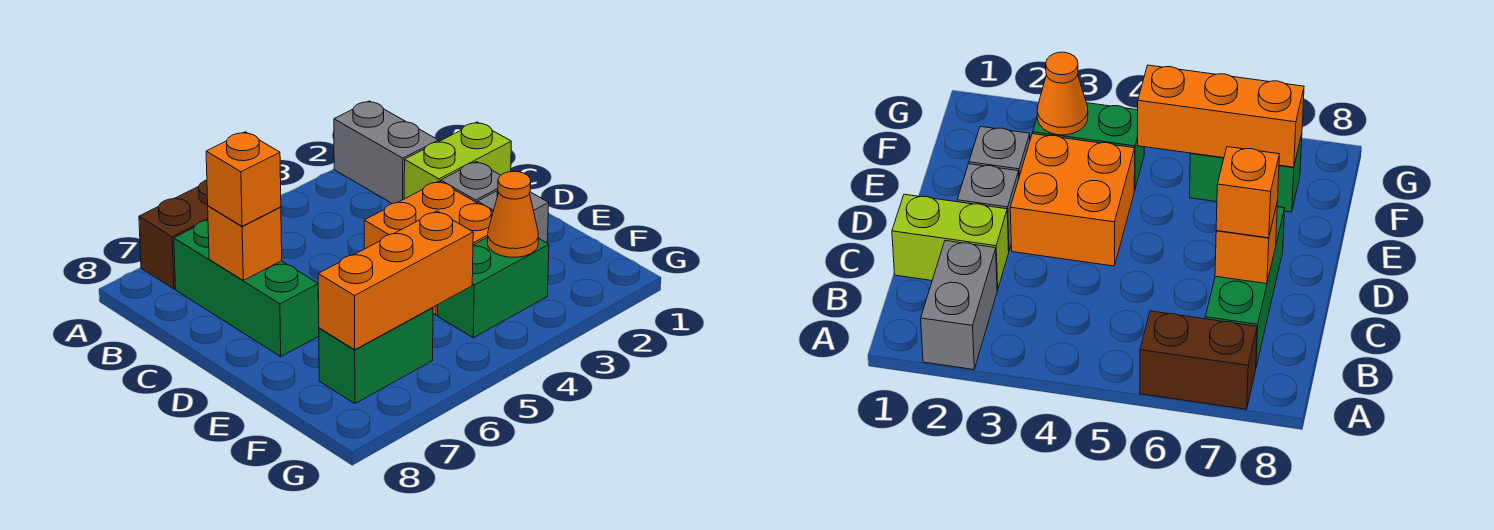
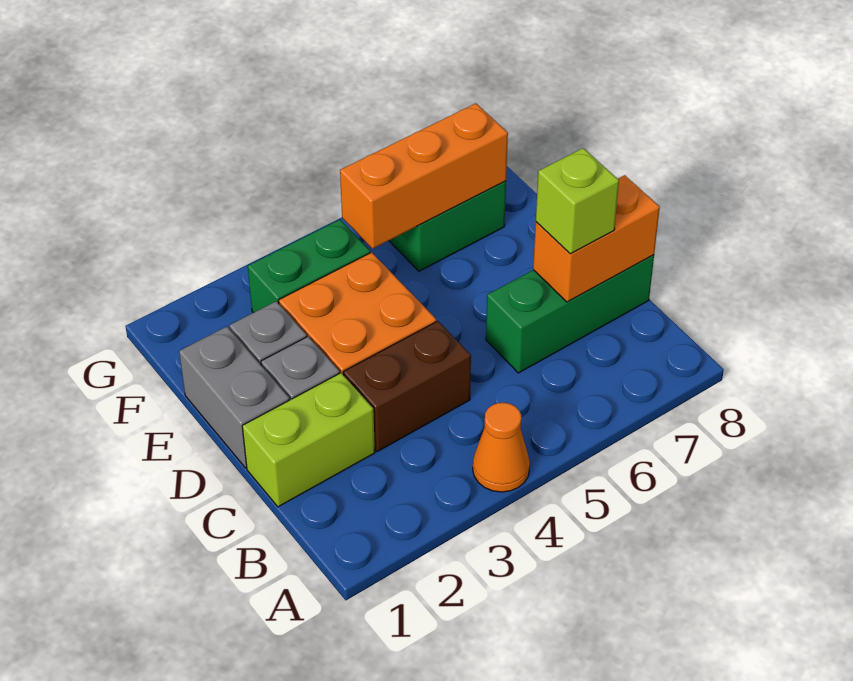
grey 1x2 brick [334,101,438,204] -> grey 1x2 brick moved to [179,326,290,468]
brown 1x2 brick [139,180,208,289] -> brown 1x2 brick moved to [343,321,471,451]
green 1x3 brick [174,220,319,356] -> green 1x3 brick turned to [486,255,654,373]
orange 1x1 brick [208,206,282,280] -> orange 1x2 brick [533,175,660,302]
orange 1x1 brick [206,132,281,226] -> lime 1x1 brick [536,148,619,254]
orange 1x1 cone [488,171,538,257] -> orange 1x1 cone moved to [473,403,530,492]

